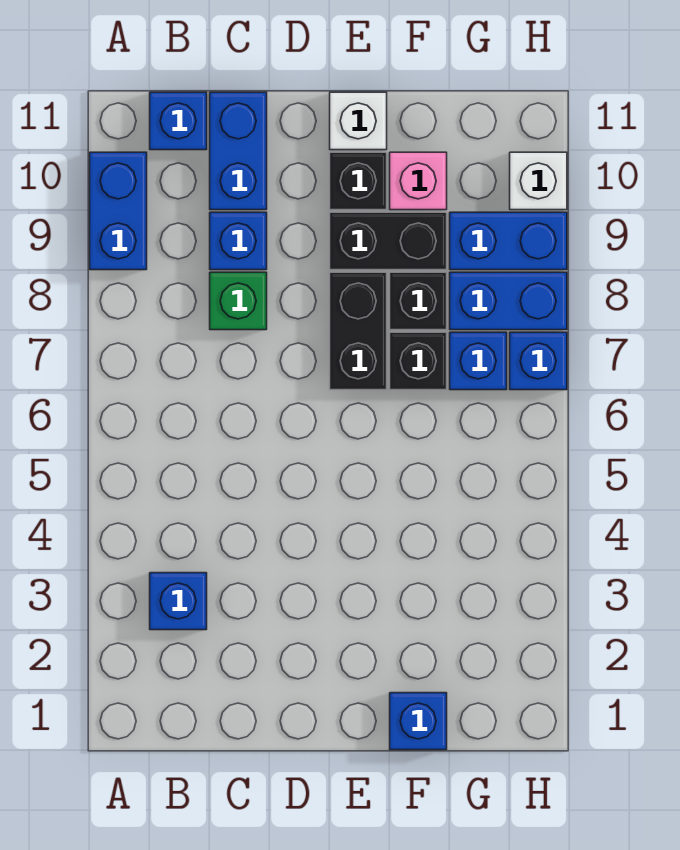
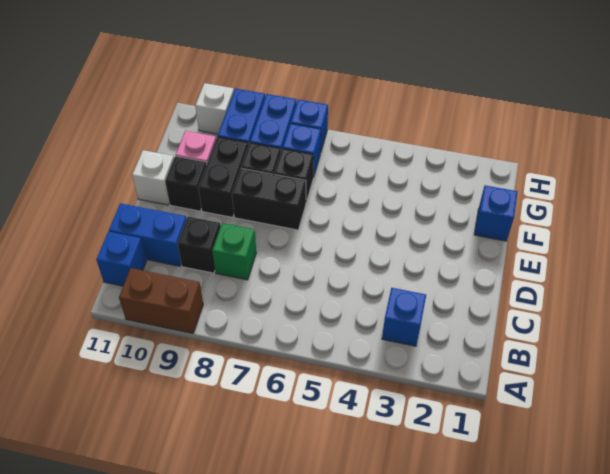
blue 1x2 brick [90,152,147,270] -> brown 1x2 brick [119,268,203,333]
blue 1x1 brick [210,212,267,270] -> black 1x1 brick [178,217,221,273]

